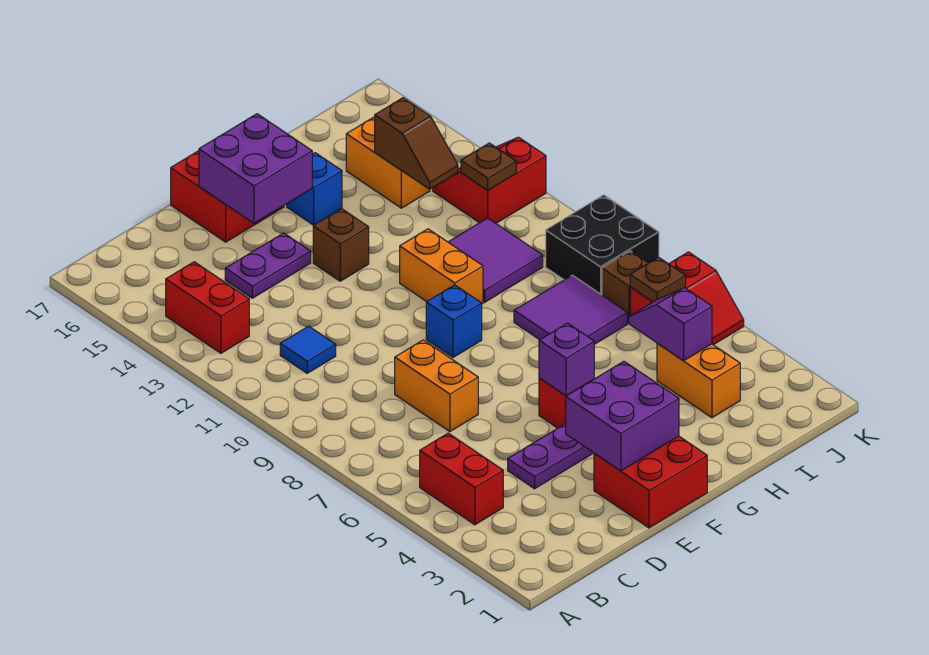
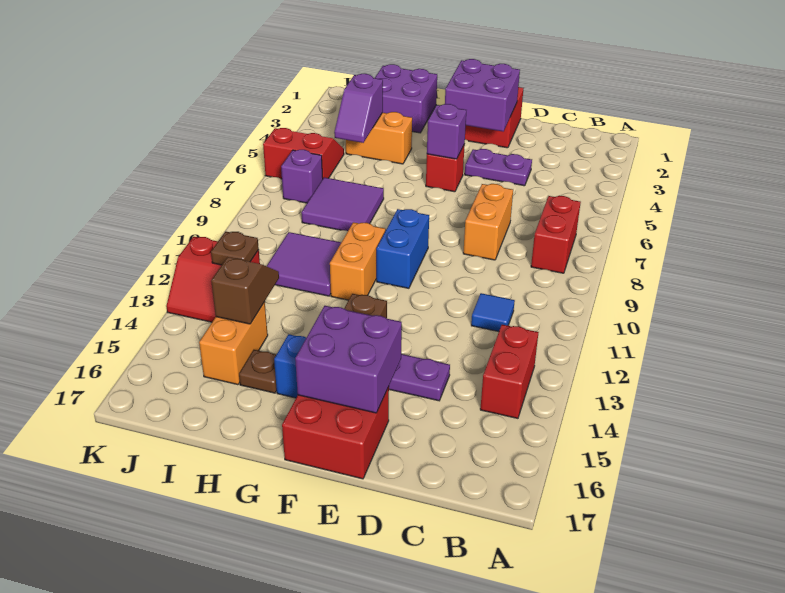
red 1x2 brick [420,433,503,525] -> red 1x2 brick moved to [531,196,581,273]
blue 1x1 brick [426,285,482,357] -> blue 1x2 brick [376,209,429,288]
none -> purple 2x2 brick [375,64,437,133]
orange 1x2 brick [657,343,740,418] -> orange 1x2 brick turned to [346,112,412,164]
brown 1x1 plate [630,257,686,302] -> brown 1x1 plate moved to [239,350,277,393]
brown 1x1 brick [602,251,648,323] -> purple 1x1 brick [281,150,323,203]
black 2x2 brick [546,195,659,295] -> none

